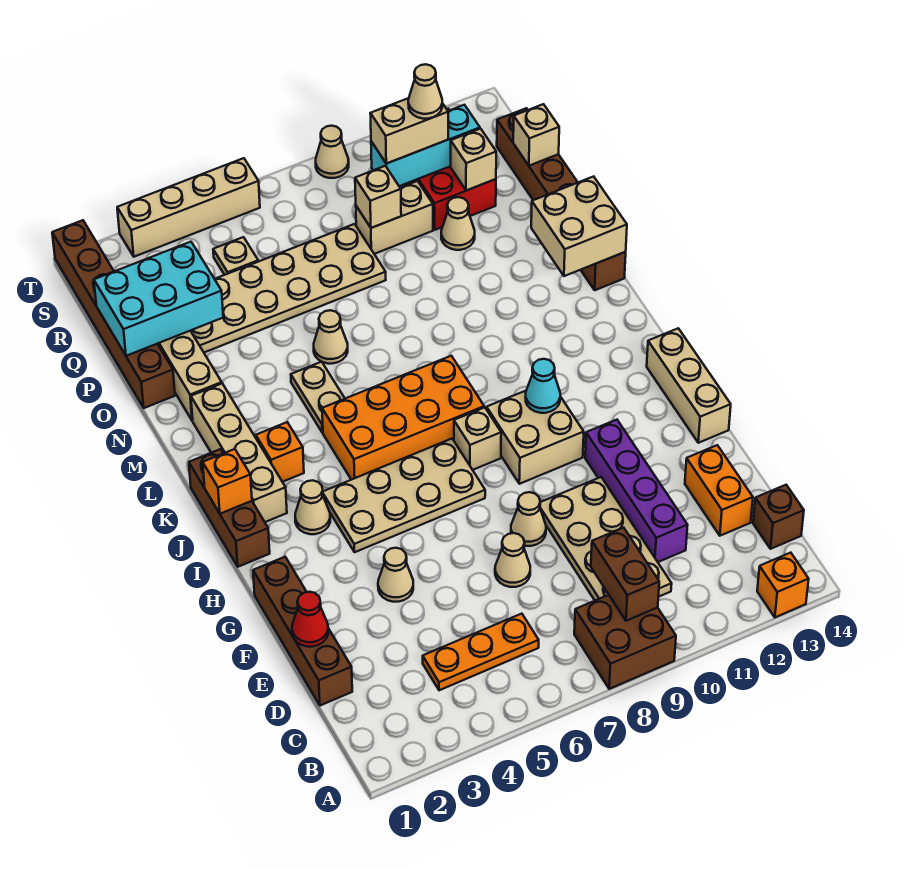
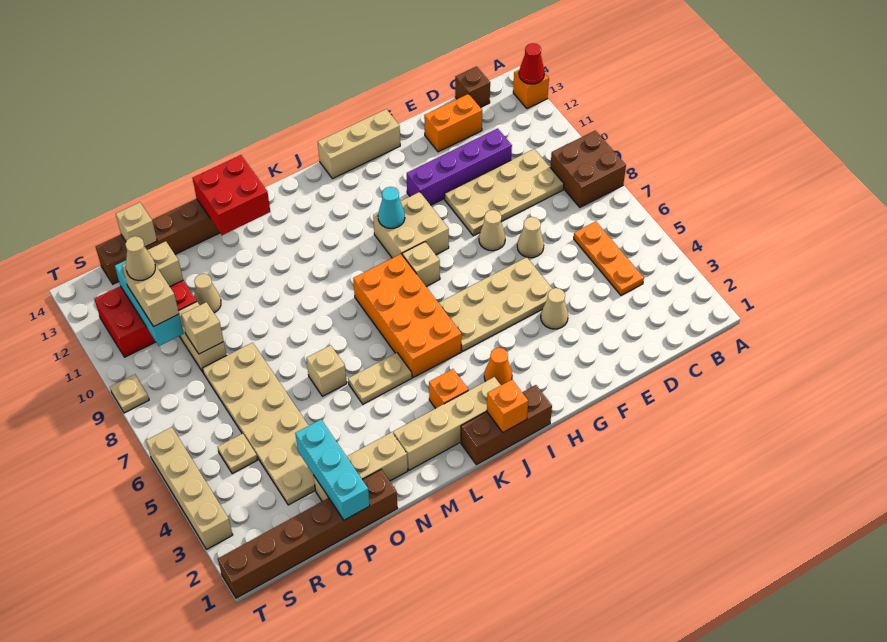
brown 1x2 brick [591,528,659,621] -> none
brown 1x4 brick [253,557,352,705] -> none
red 1x1 cone [292,592,328,647] -> red 1x1 cone moved to [519,43,544,84]
tan 2x4 plate [323,439,485,552] -> tan 2x4 plate turned to [439,257,552,351]
tan 1x1 cone [295,480,330,534] -> orange 1x1 cone [484,348,512,385]
tan 2x2 brick [531,176,627,276] -> red 2x2 brick [192,155,270,235]
tan 1x1 cone [314,310,348,364] -> tan 1x1 brick [306,345,347,396]
cyan 2x3 brick [94,242,223,356] -> cyan 1x3 brick [295,420,370,520]
tan 1x1 cone [316,126,349,178] -> tan 1x1 plate [110,374,149,413]

